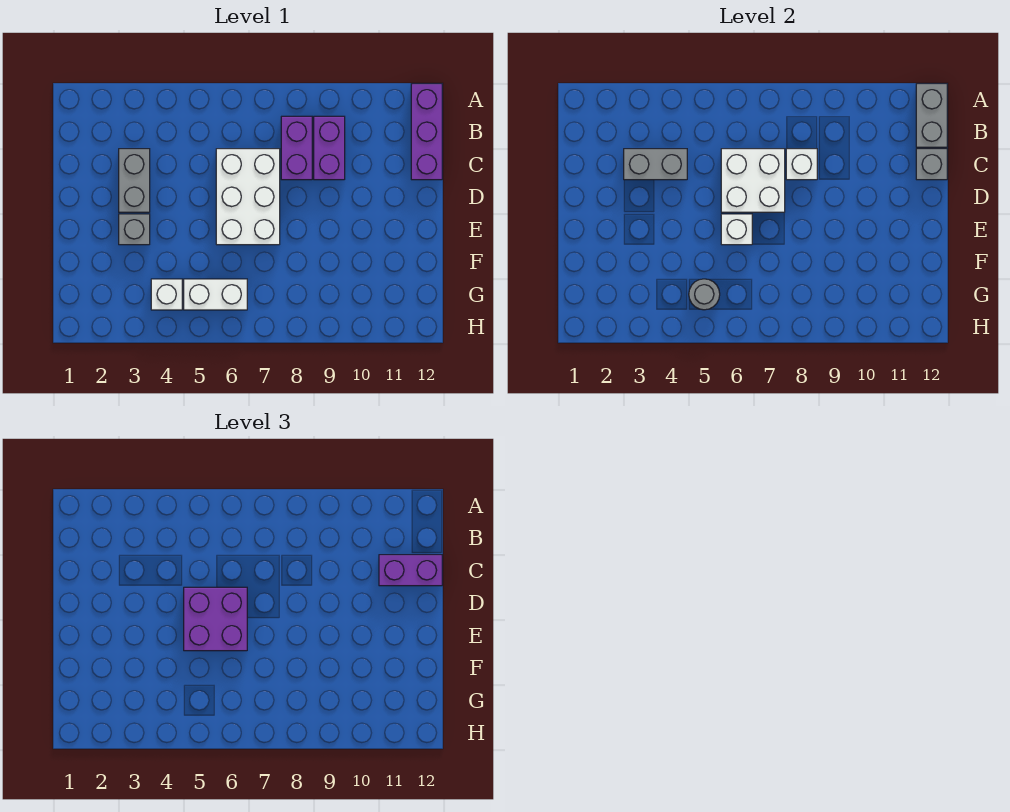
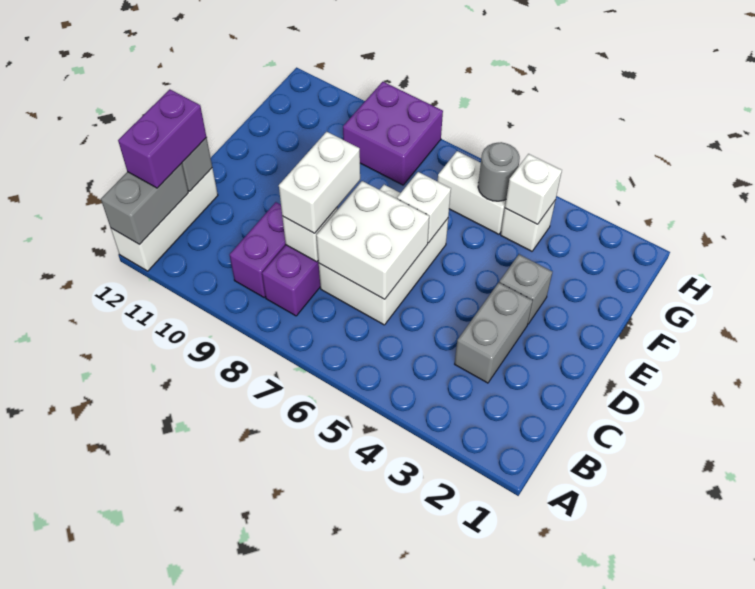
purple 1x3 brick [411,84,442,180] -> white 1x3 brick [111,168,218,271]
grey 1x2 brick [624,149,687,180] -> none
none -> white 1x2 brick [279,132,360,233]
purple 1x2 brick [379,555,442,586] -> purple 1x2 brick turned to [118,89,206,188]
purple 2x2 brick [184,587,247,651] -> purple 2x2 brick moved to [343,82,443,185]
none -> white 1x1 brick [505,154,562,224]

